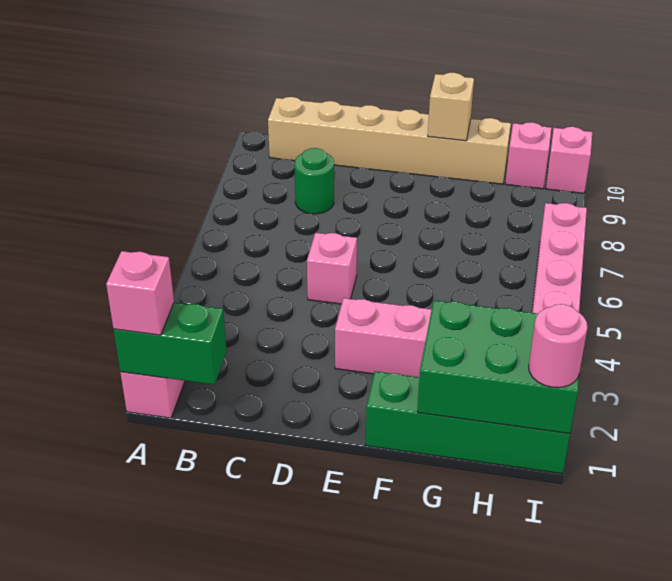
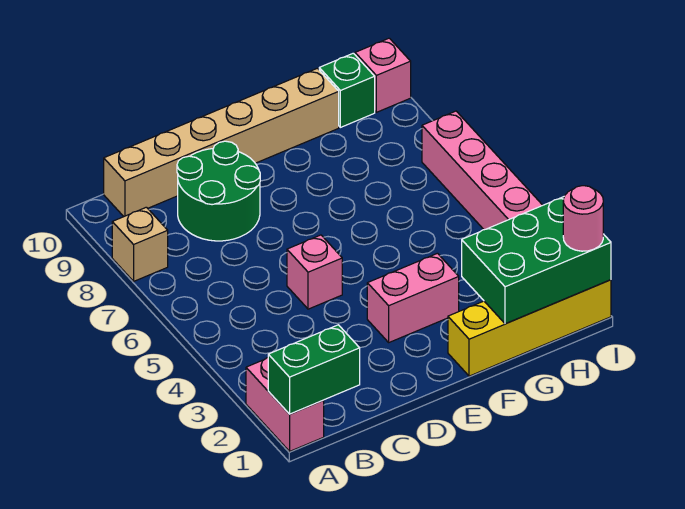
pink 1x1 brick [106,251,174,335] -> none
green 1x1 round brick [294,148,334,214] -> green 2x2 round brick [177,141,260,241]
green 1x4 brick [366,371,570,474] -> yellow 1x4 brick [448,280,611,376]
tan 1x1 brick [428,73,474,141] -> tan 1x1 brick moved to [112,207,168,281]
pink 1x1 brick [505,122,551,189] -> green 1x1 brick [319,53,375,127]

